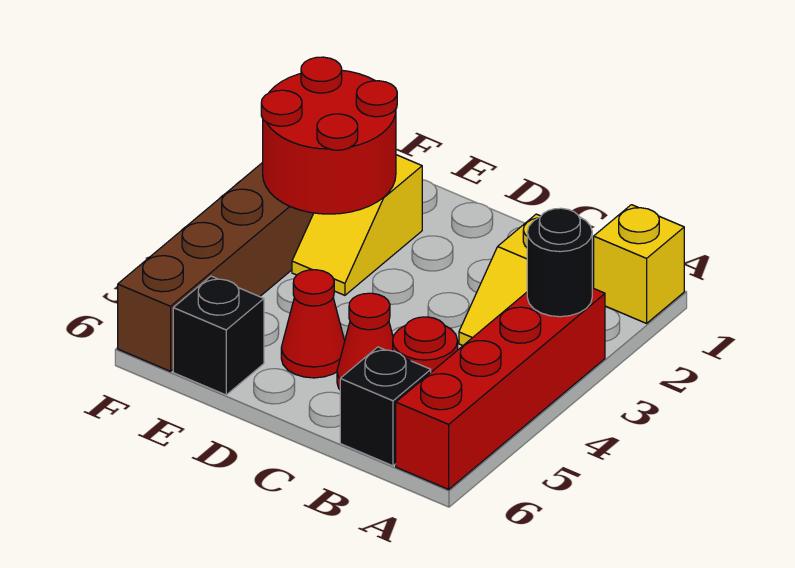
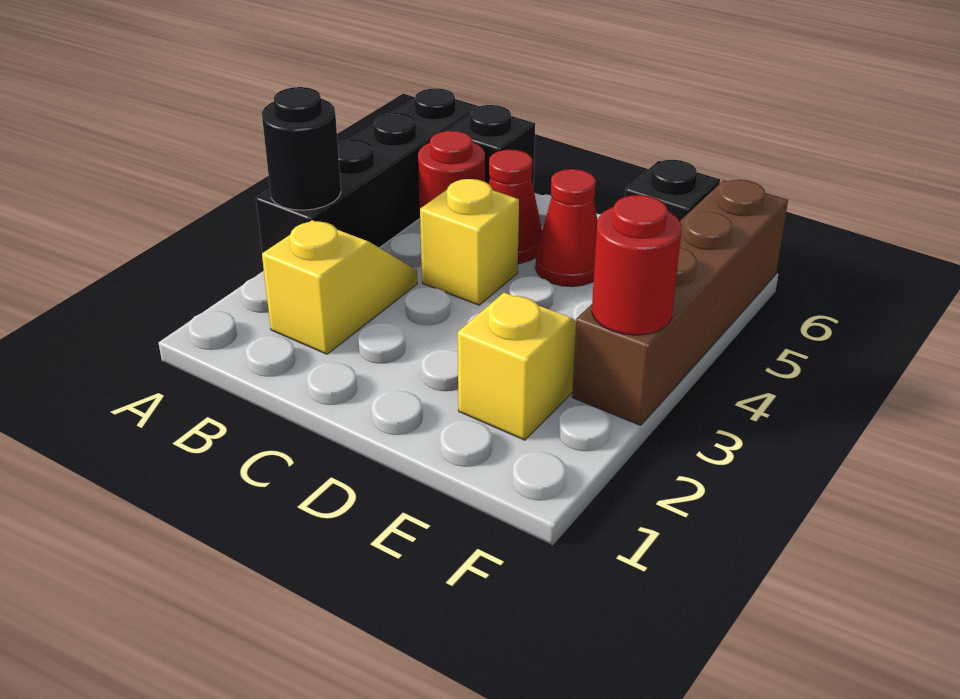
yellow 1x1 brick [594,205,684,323] -> yellow 1x1 brick moved to [420,179,519,305]
red 1x4 brick [396,288,605,489] -> black 1x4 brick [256,88,479,253]
red 2x2 round brick [261,57,397,214] -> red 1x1 round brick [592,195,681,335]

